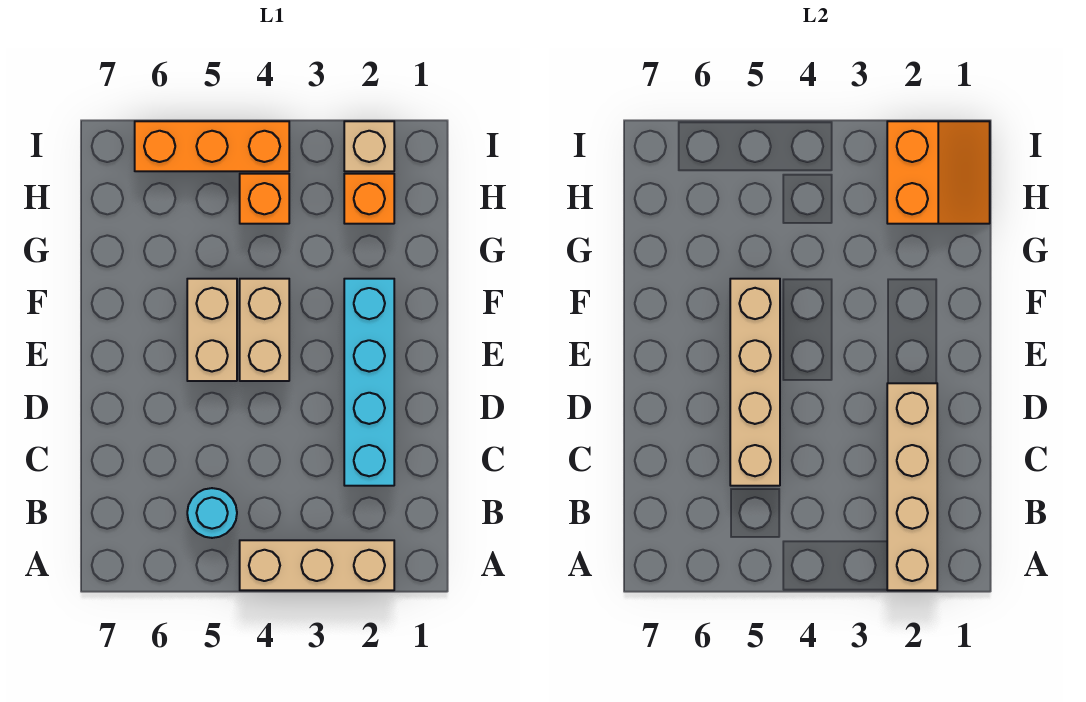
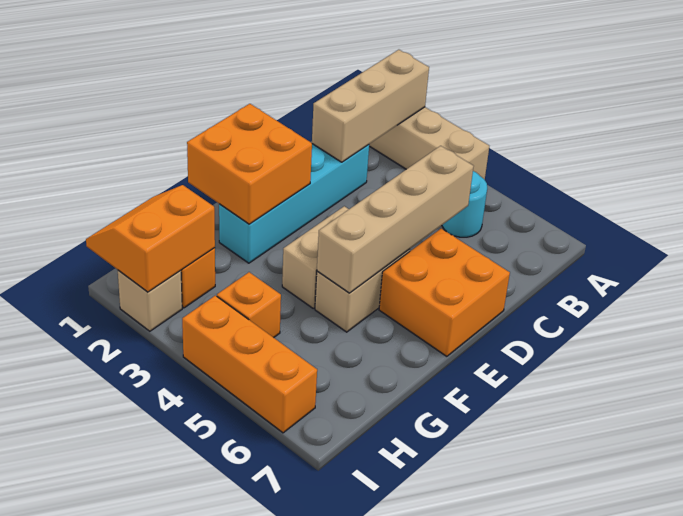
tan 1x4 brick [887,383,937,590] -> tan 1x3 brick [312,50,429,162]
none -> orange 2x2 brick [379,229,510,356]
none -> orange 2x2 brick [187,104,312,224]

